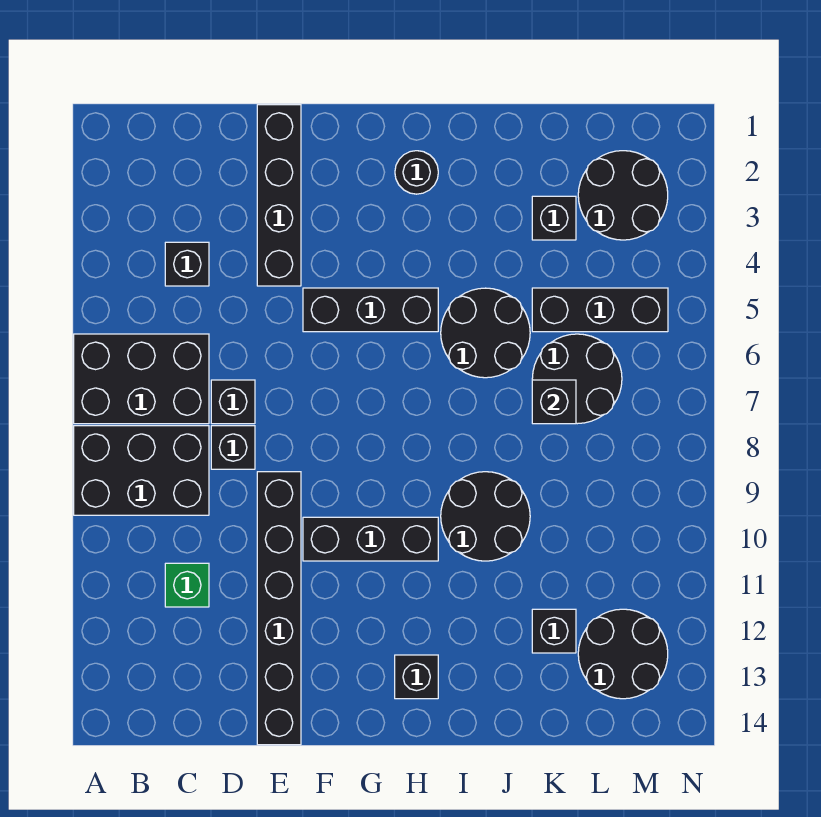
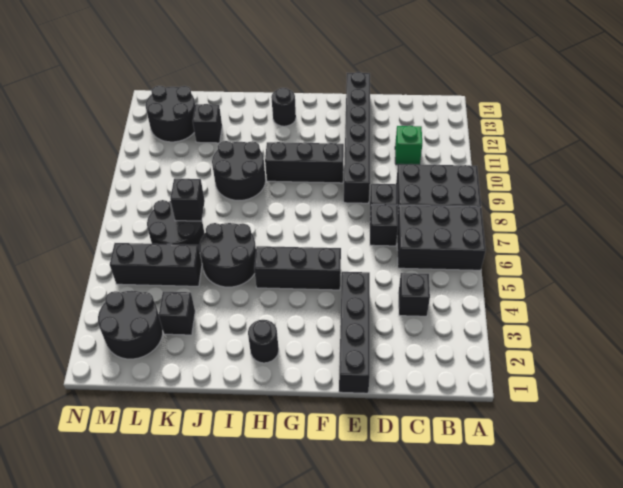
black 1x1 brick [395,655,438,699] -> black 1x1 round brick [271,88,296,126]

